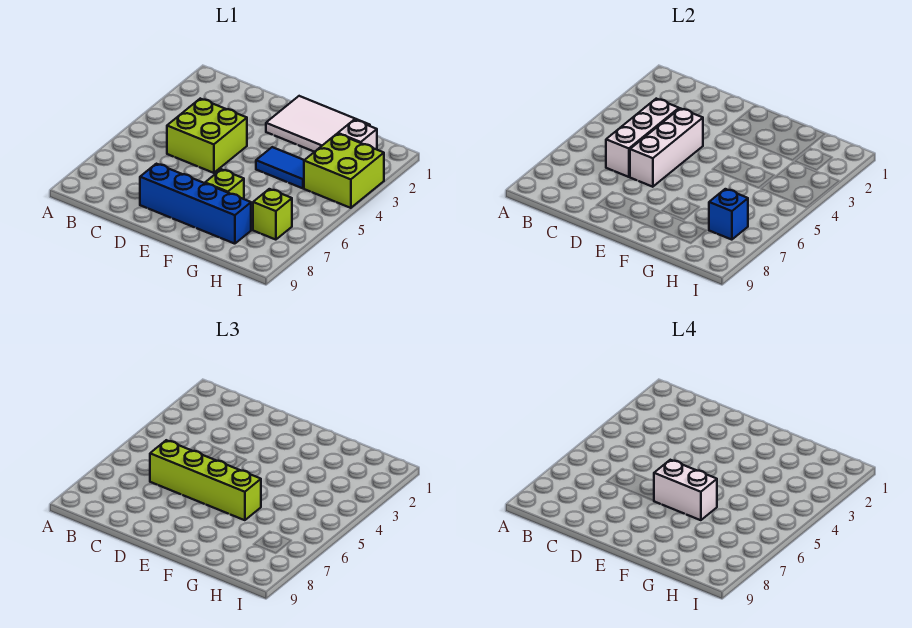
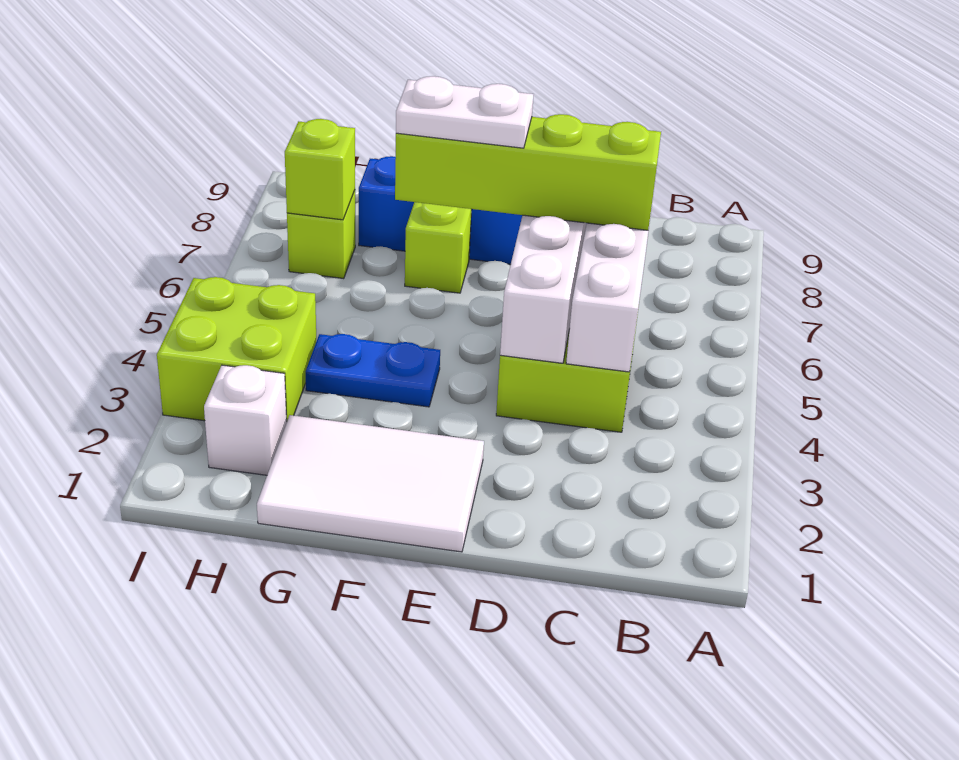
white 1x2 brick [654,460,717,520] -> white 1x2 plate [396,76,533,148]
blue 1x2 tile [256,147,304,188] -> blue 1x2 plate [306,334,440,407]
blue 1x1 brick [709,189,748,240] -> lime 1x1 brick [285,119,355,220]

